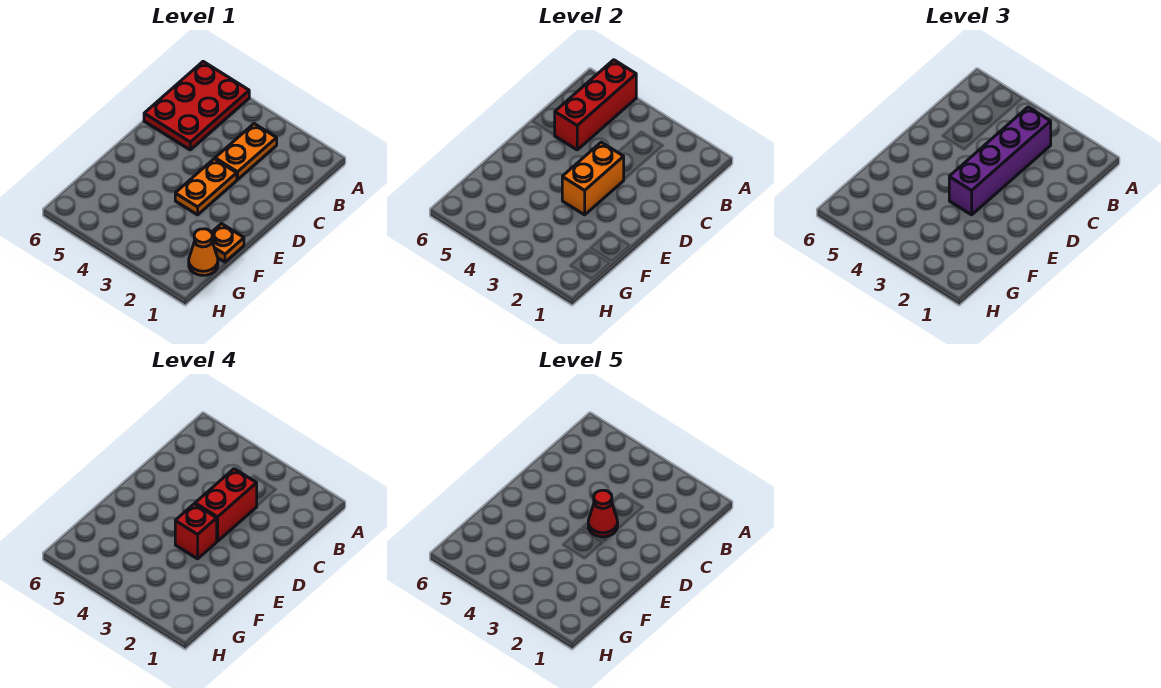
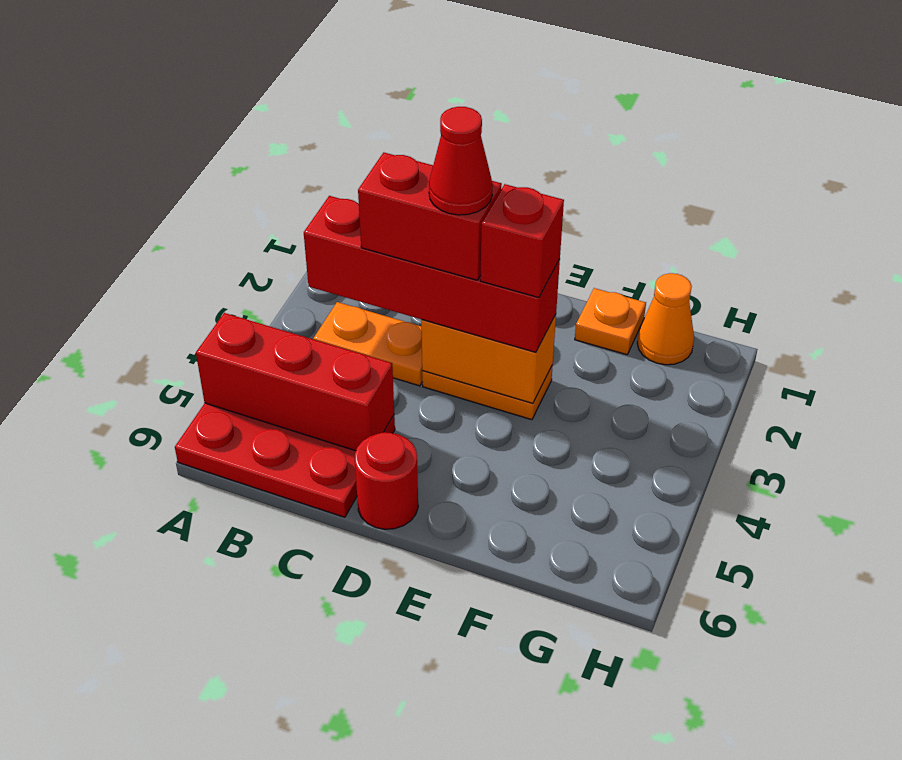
purple 1x4 brick [949,107,1051,215] -> red 1x4 brick [304,196,560,352]
none -> red 1x1 round brick [355,432,418,529]

